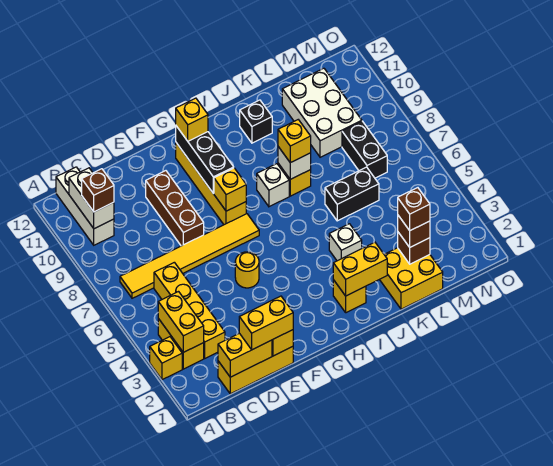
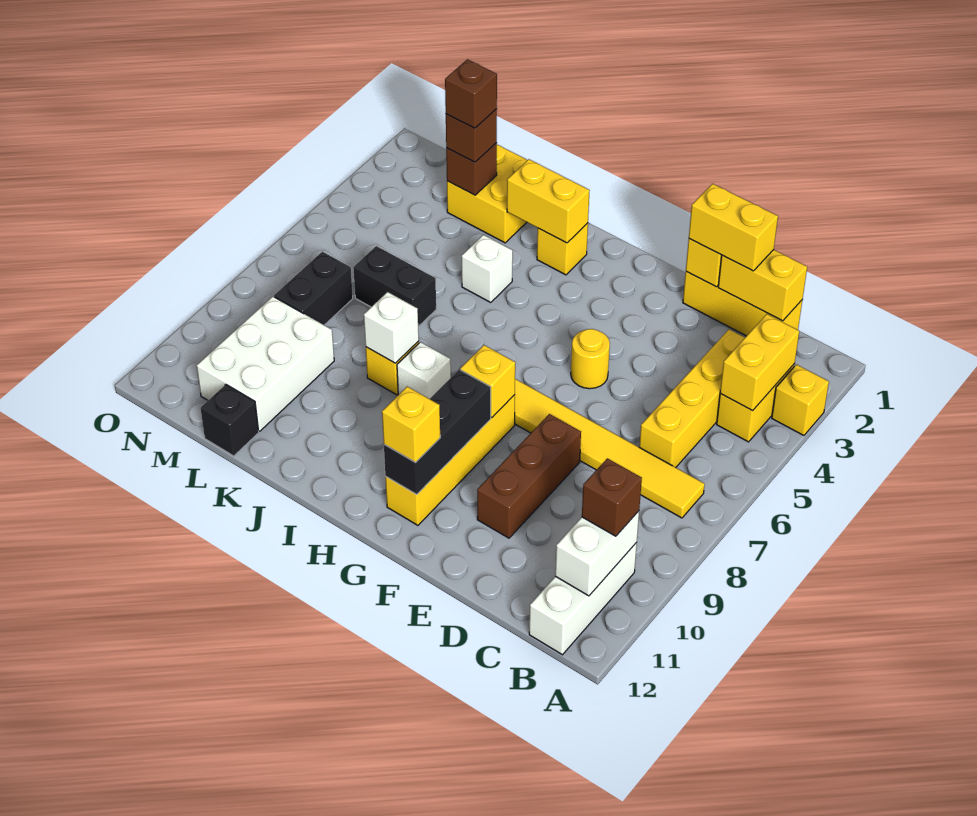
yellow 1x1 brick [278,120,311,163] -> none
black 1x1 brick [240,100,272,143] -> black 1x1 brick moved to [201,385,259,456]

